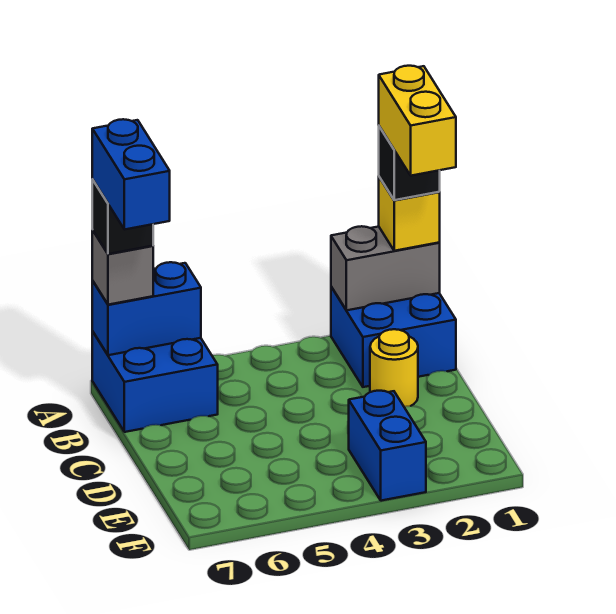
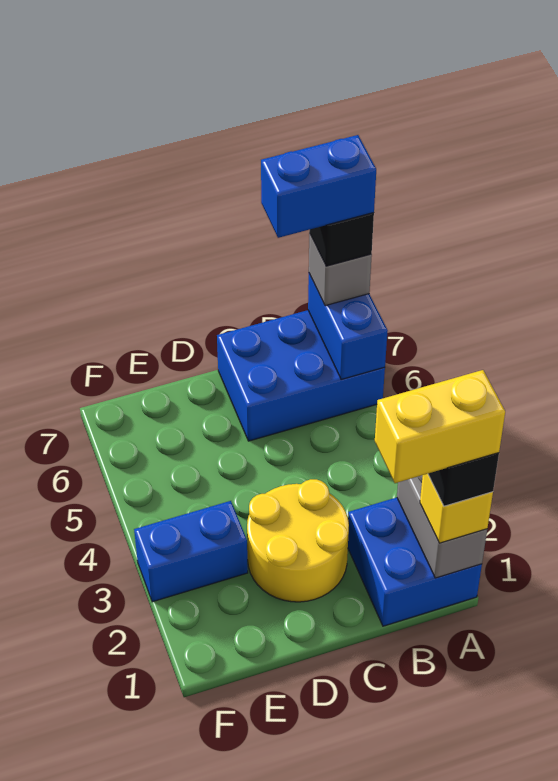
blue 2x2 brick [92,331,218,432] -> blue 2x3 brick [217,310,385,441]
yellow 1x1 round brick [370,329,418,407] -> yellow 2x2 round brick [247,479,349,602]

